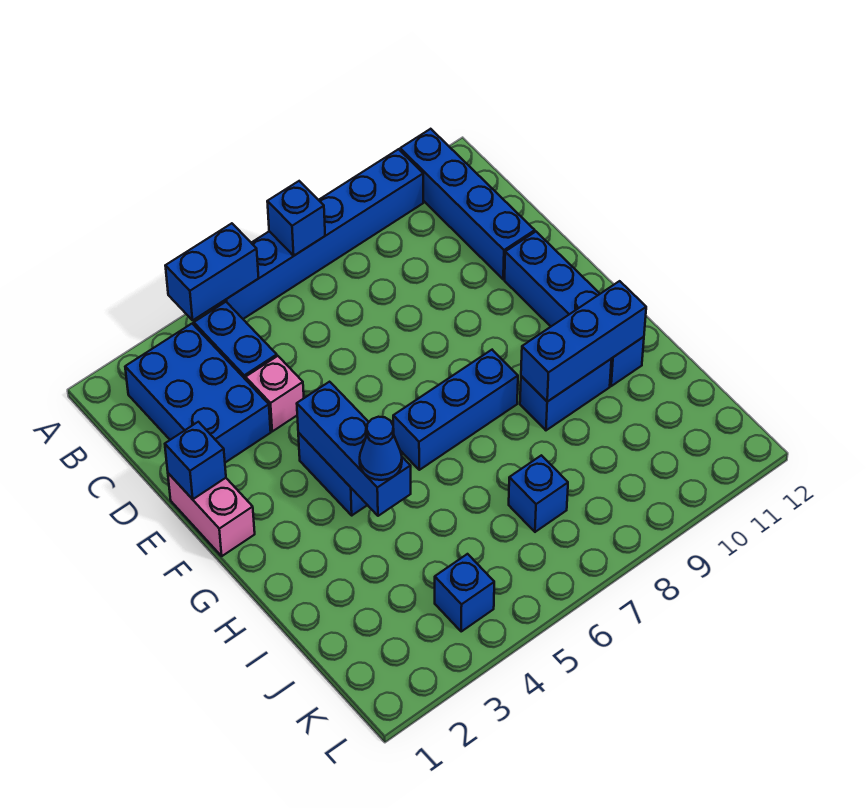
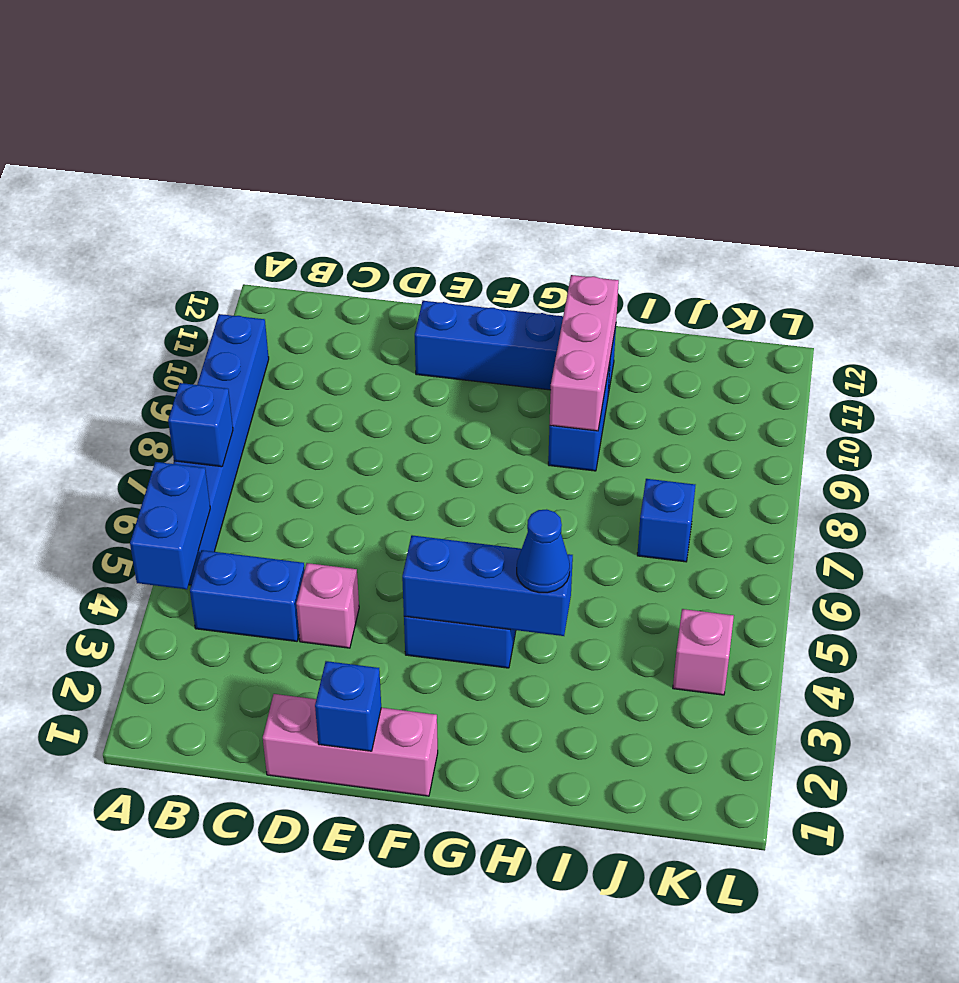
blue 1x4 brick [400,129,535,279] -> none
blue 2x3 brick [125,324,271,463] -> none
pink 1x2 brick [168,473,255,556] -> pink 1x3 brick [263,694,438,796]
blue 1x3 brick [393,350,518,470] -> none
blue 1x3 brick [521,281,646,402] -> pink 1x3 brick [550,275,619,431]
blue 1x1 brick [435,554,494,631] -> pink 1x1 brick [673,609,734,695]

